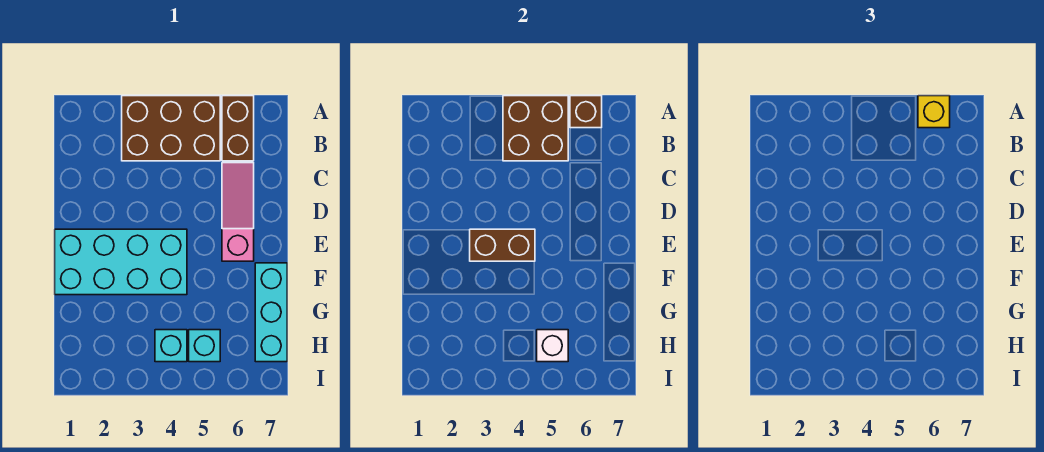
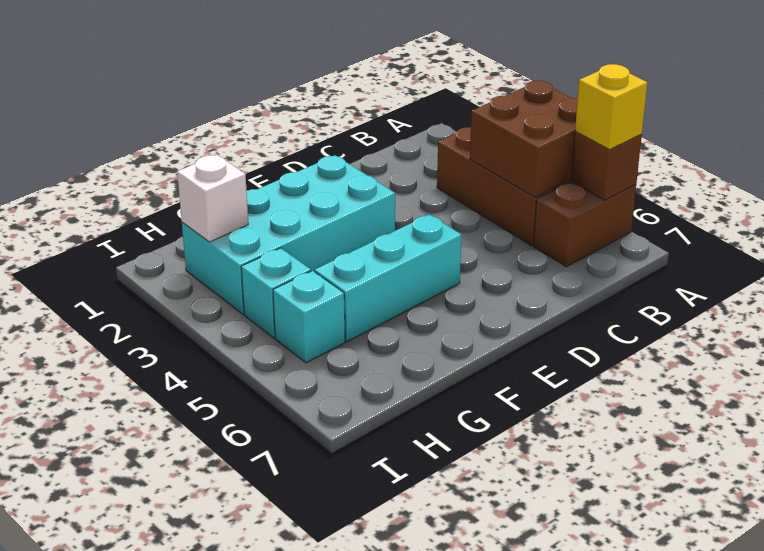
pink 1x3 slope [222,163,254,261] -> none
cyan 2x4 brick [55,229,187,295] -> cyan 2x4 brick turned to [182,155,395,314]
brown 1x2 brick [470,229,535,261] -> none
cyan 1x3 brick [255,263,287,362] -> cyan 1x3 brick moved to [315,214,461,342]
white 1x1 brick [537,330,568,362] -> white 1x1 brick moved to [177,155,248,242]

